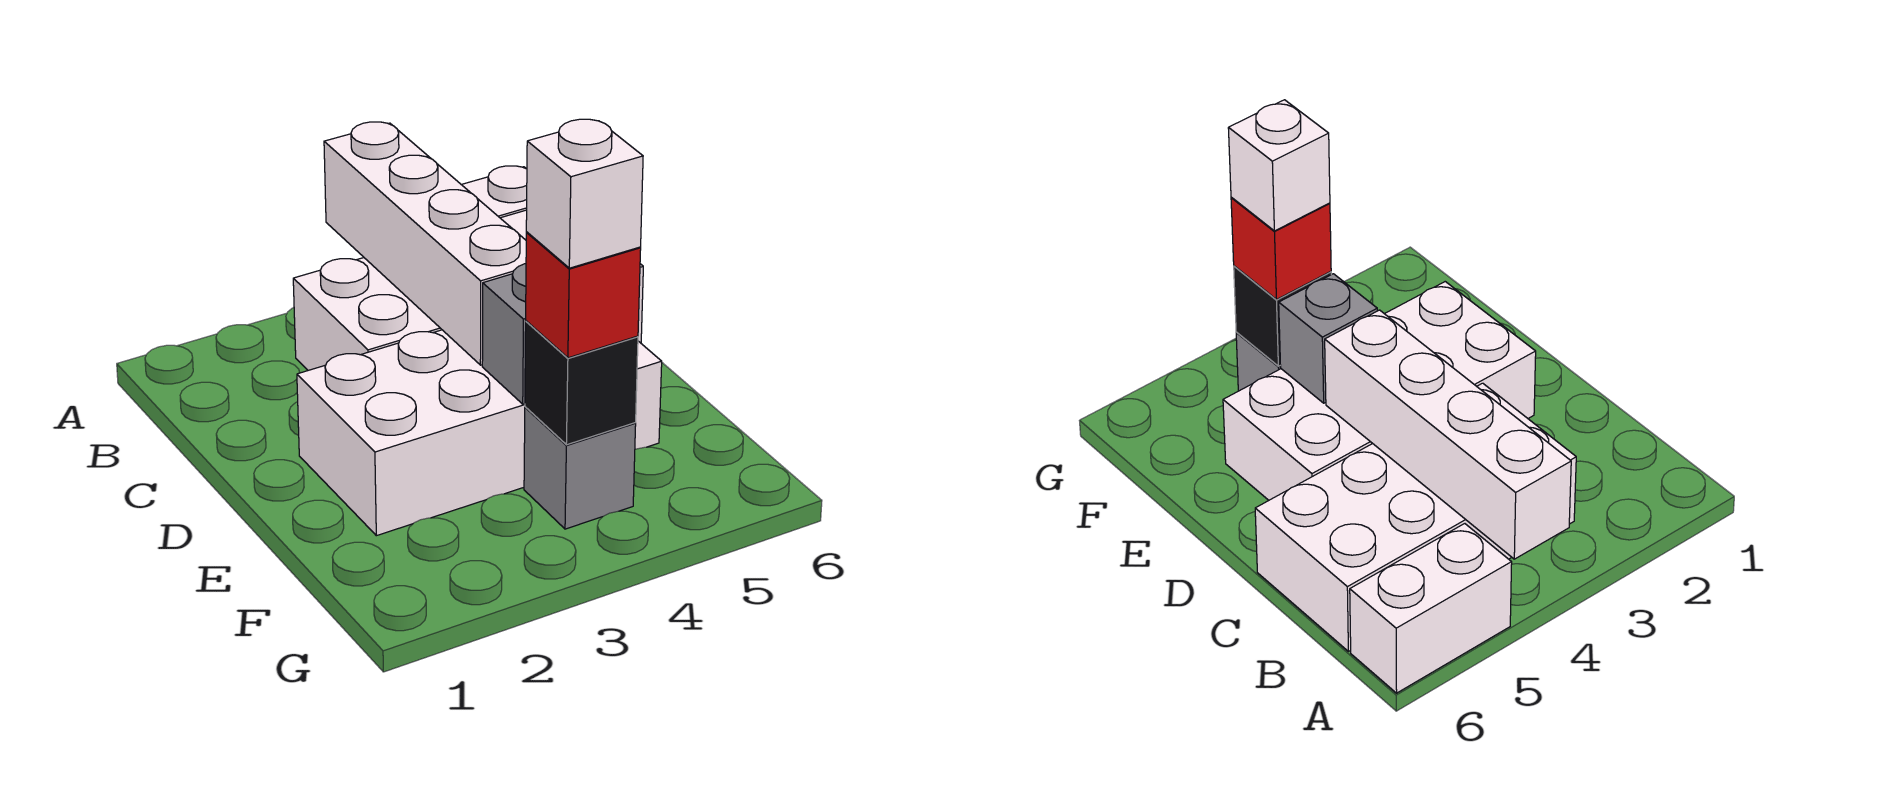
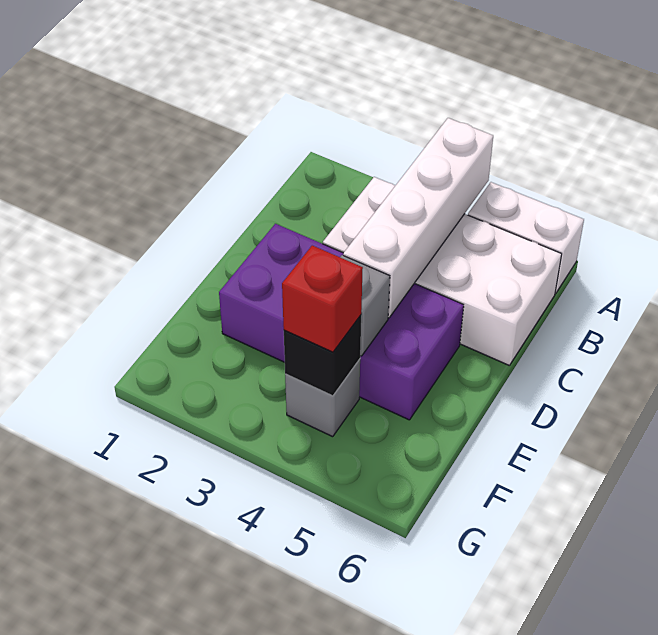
white 2x4 brick [297,330,662,536] -> purple 2x4 brick [219,224,464,420]
white 1x1 brick [526,119,643,268] -> none

